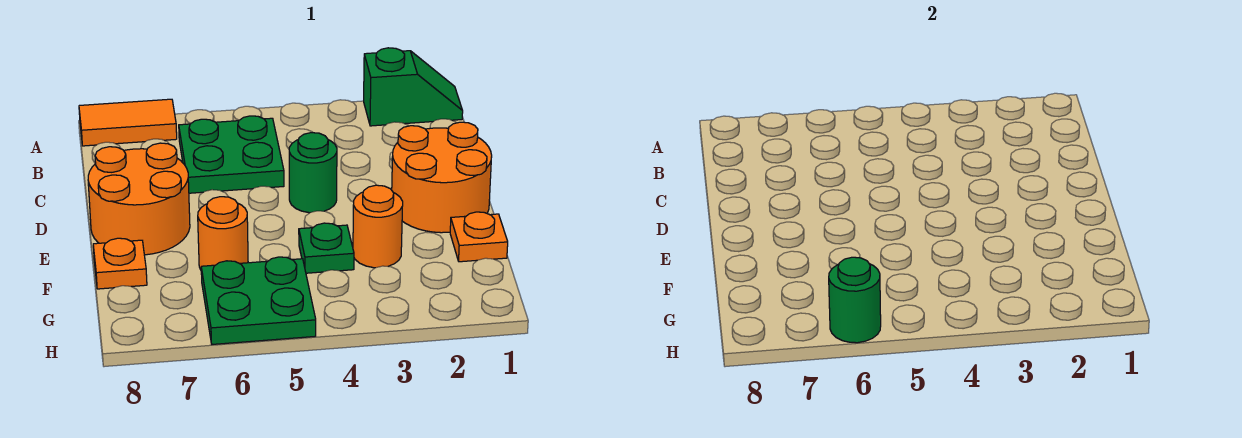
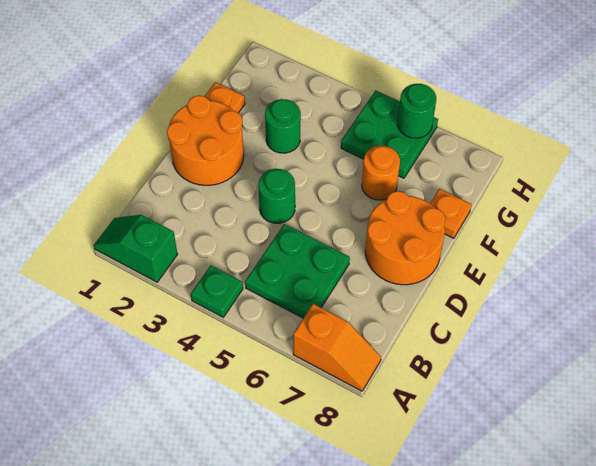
orange 1x2 tile [79,99,177,146] -> orange 1x2 slope [293,304,381,391]
orange 1x1 round brick [353,185,403,268] -> green 1x1 round brick [265,99,301,153]
green 1x1 plate [299,223,354,273] -> green 1x1 plate moved to [191,265,243,317]

